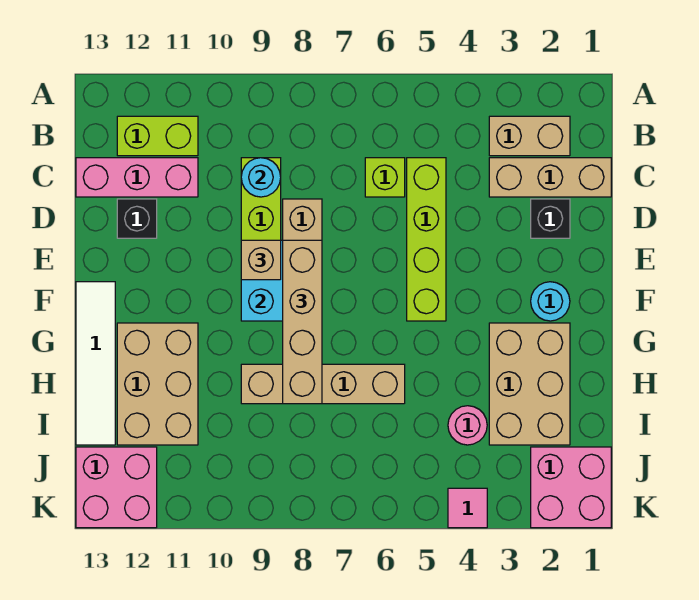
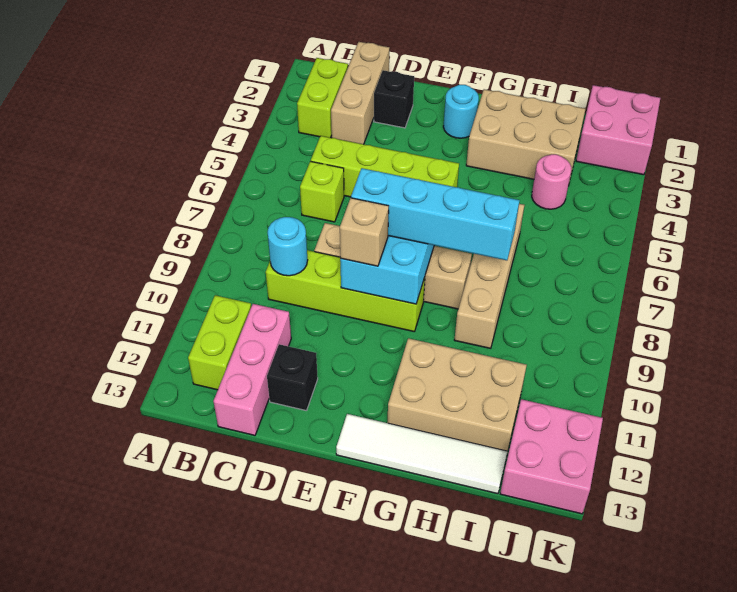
tan 1x2 brick [489,116,570,156] -> lime 1x2 brick [297,58,348,138]
tan 1x4 brick [283,240,322,404] -> cyan 1x4 brick [351,168,520,260]
pink 1x1 tile [448,488,487,528] -> none

